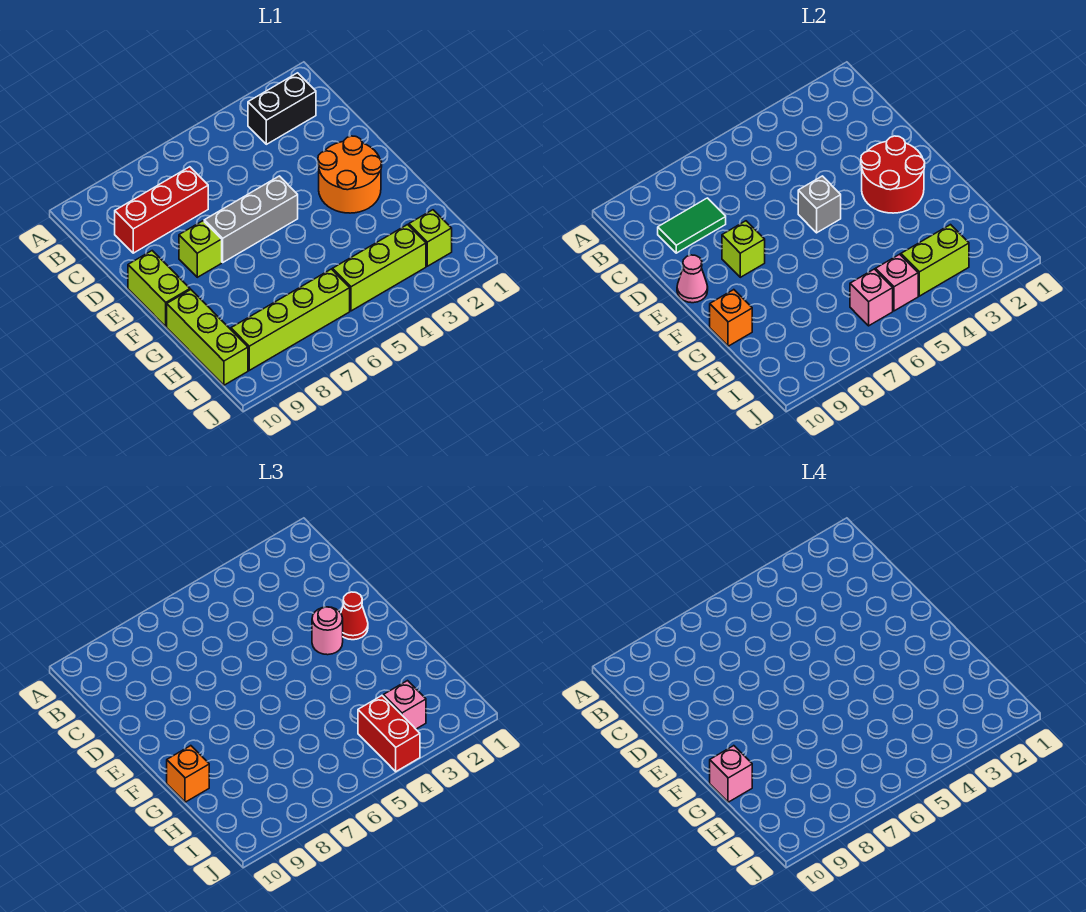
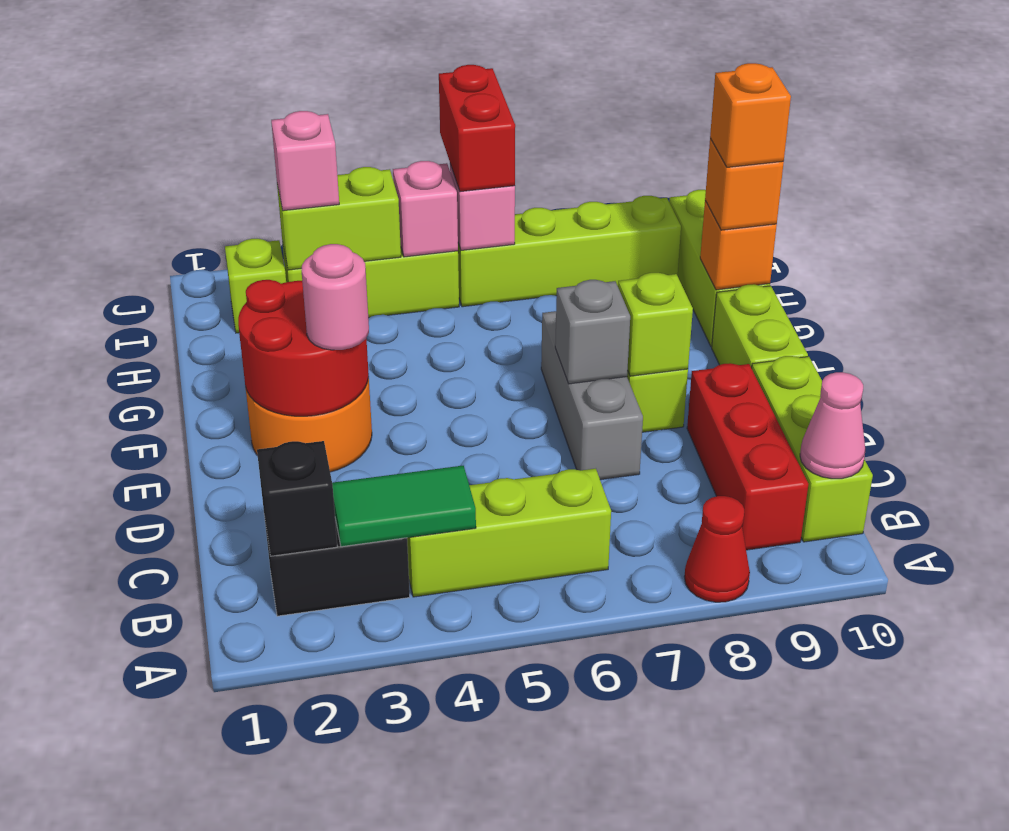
none -> black 1x1 brick [257,441,337,556]
none -> lime 1x3 brick [407,469,611,597]
none -> lime 1x3 brick [752,356,873,542]
red 1x3 brick [115,167,208,253] -> red 1x3 brick turned to [687,363,808,550]
green 1x2 tile [658,198,726,253] -> green 1x2 tile moved to [332,466,476,547]
red 1x1 cone [341,592,368,640] -> red 1x1 cone moved to [684,496,750,602]
grey 1x3 brick [204,176,298,262] -> grey 1x3 brick turned to [541,311,643,480]
grey 1x1 brick [798,176,841,233] -> grey 1x1 brick moved to [555,280,630,384]
pink 1x1 cone [677,255,708,303] -> pink 1x1 cone moved to [800,372,865,479]
pink 1x1 brick [710,746,752,802] -> orange 1x1 brick [710,63,791,167]
red 1x2 brick [358,696,420,772] -> red 1x2 brick moved to [439,65,515,192]

